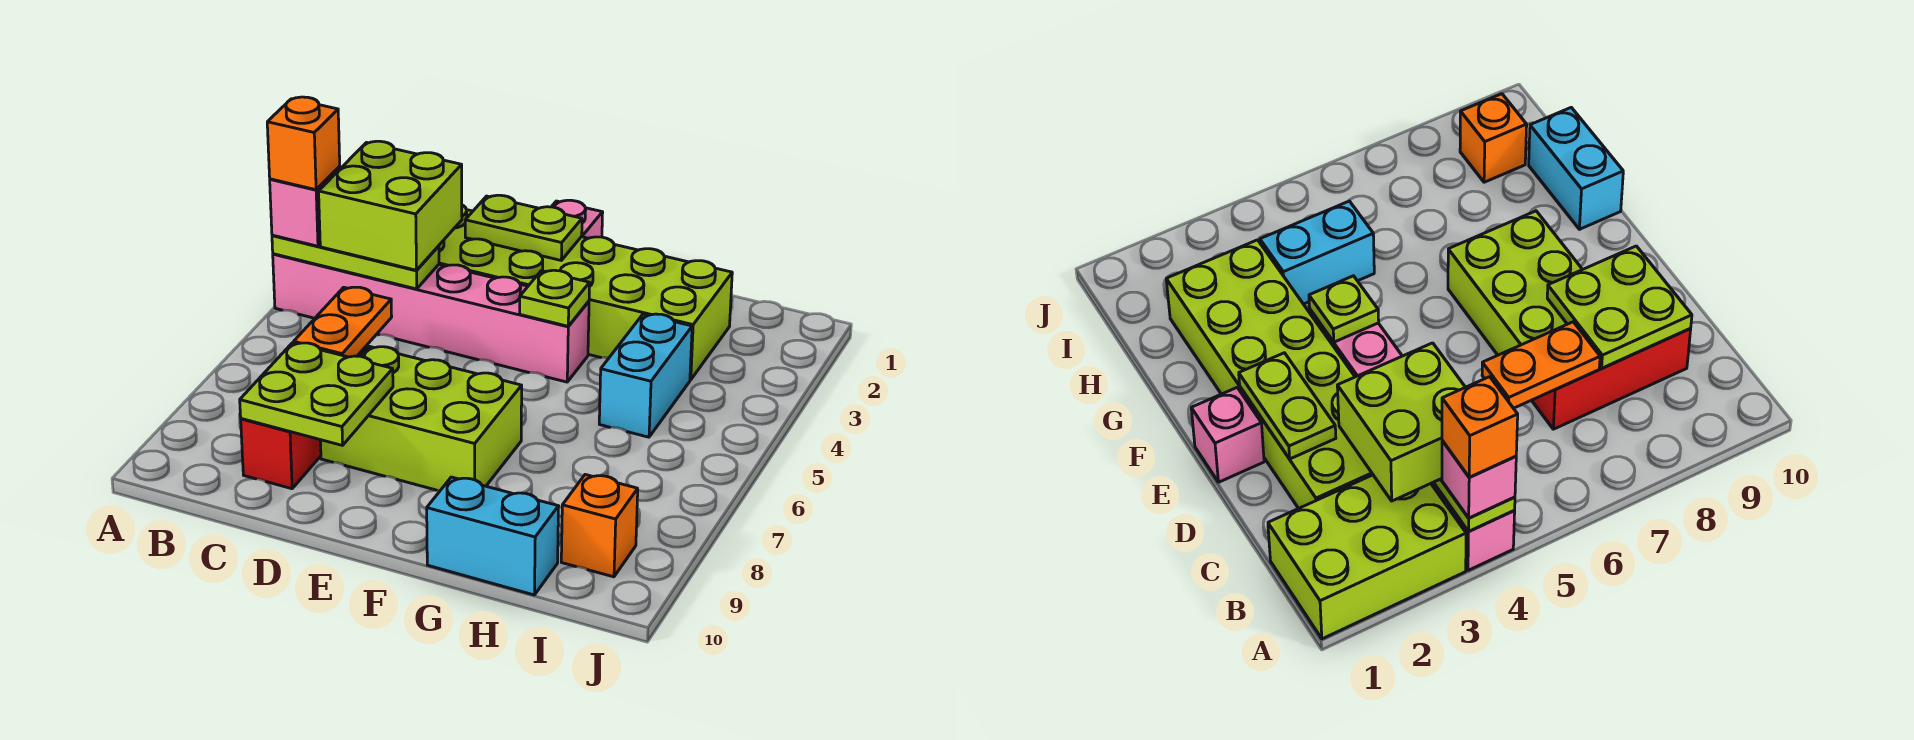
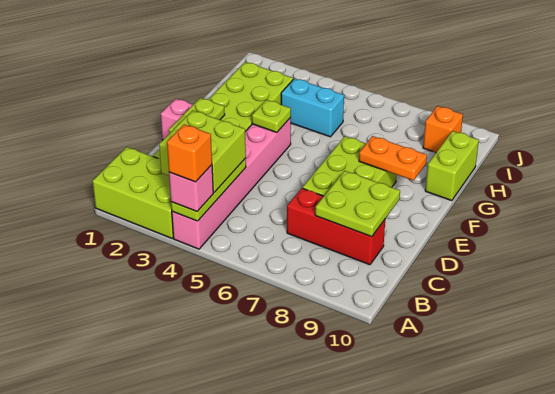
orange 1x2 plate [294,287,392,357] -> orange 1x2 plate moved to [359,136,427,180]
cyan 1x2 brick [427,477,559,595] -> lime 1x2 brick [425,131,479,201]

